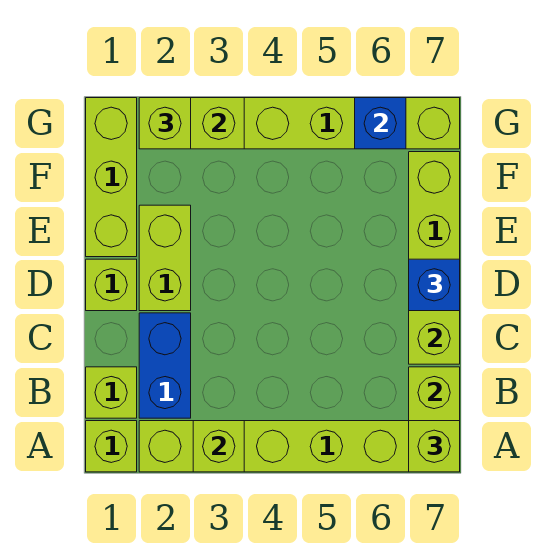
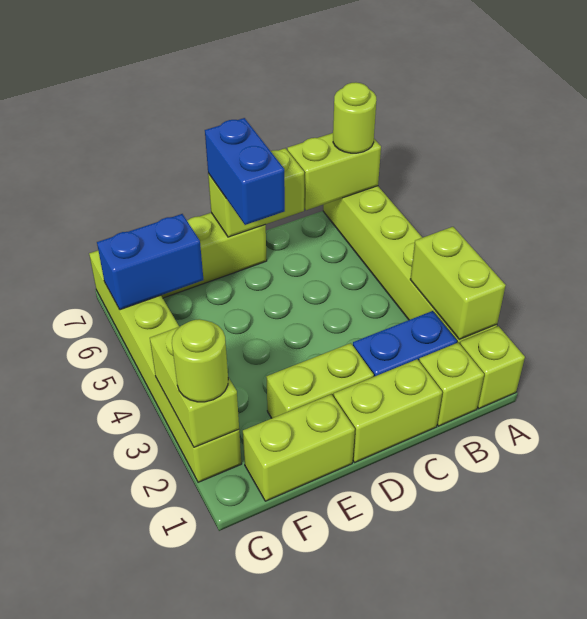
lime 1x1 brick [193,421,244,472] -> lime 1x2 brick [410,227,506,339]
lime 1x1 brick [409,421,460,472] -> lime 1x1 round brick [333,82,376,153]
lime 1x1 brick [86,259,137,311] -> lime 1x2 brick [333,359,442,463]
blue 1x1 brick [409,259,460,311] -> blue 1x2 brick [205,118,285,225]
lime 1x3 brick [86,98,137,257] -> lime 1x2 brick [243,394,355,501]
lime 1x1 brick [139,98,191,149] -> lime 1x1 round brick [172,319,228,402]
blue 1x1 brick [355,98,406,149] -> blue 1x2 brick [97,214,203,310]

